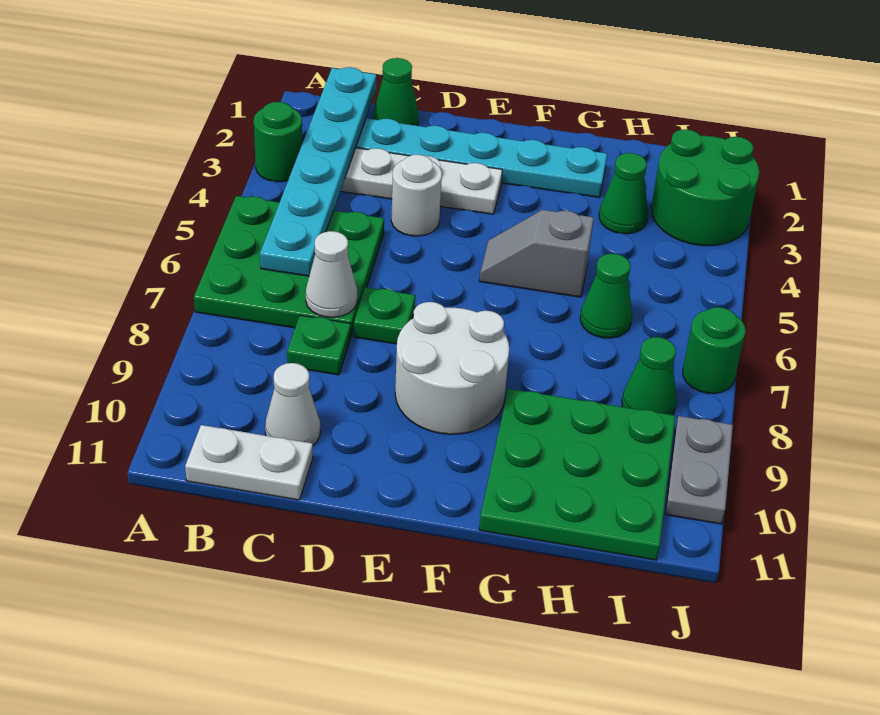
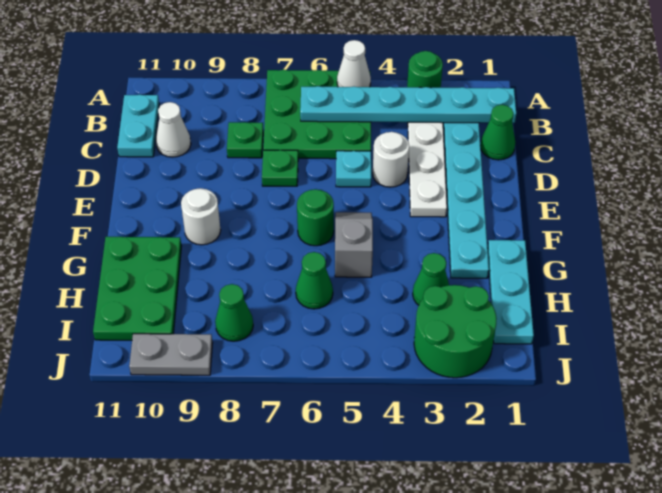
white 1x2 plate [185,425,313,500] -> cyan 1x2 plate [117,95,159,157]
white 1x1 cone [306,231,357,317] -> white 1x1 cone moved to [337,40,371,87]
none -> cyan 1x1 plate [336,151,371,187]
white 2x2 round brick [395,302,509,434] -> white 1x1 round brick [181,188,221,245]
none -> cyan 1x3 plate [487,240,534,344]
green 3x3 plate [479,389,675,560] -> green 2x3 plate [93,237,181,340]
green 1x1 round brick [683,307,746,394] -> green 1x1 round brick moved to [297,189,334,246]

